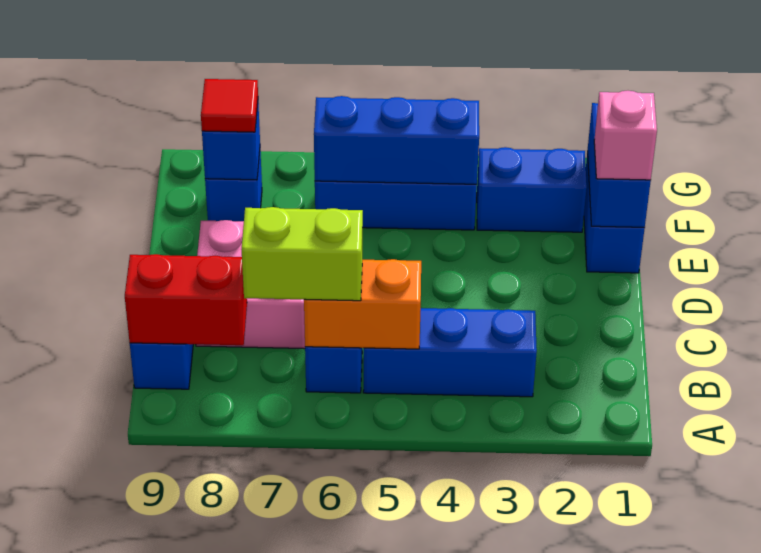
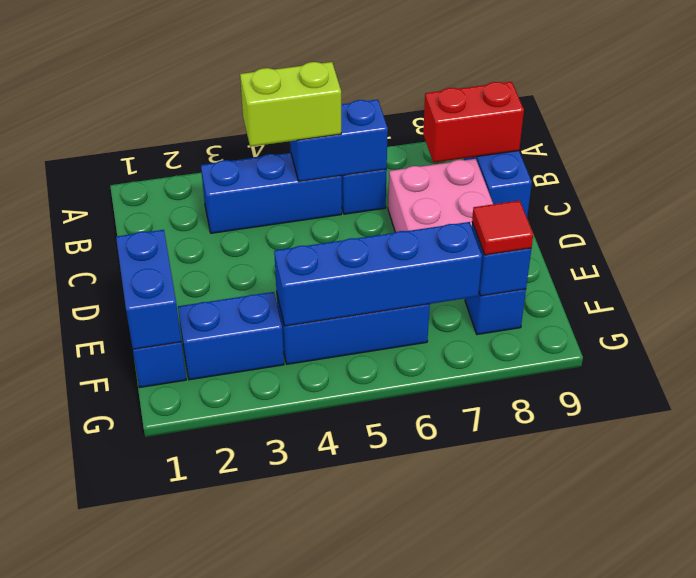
orange 1x2 brick [304,259,421,349] -> blue 1x2 brick [290,100,388,181]
lime 1x2 brick [242,207,363,301] -> lime 1x2 brick moved to [240,62,341,147]
pink 1x1 brick [594,91,657,180] -> none
blue 1x3 brick [314,96,479,184] -> blue 1x4 brick [274,222,482,326]

